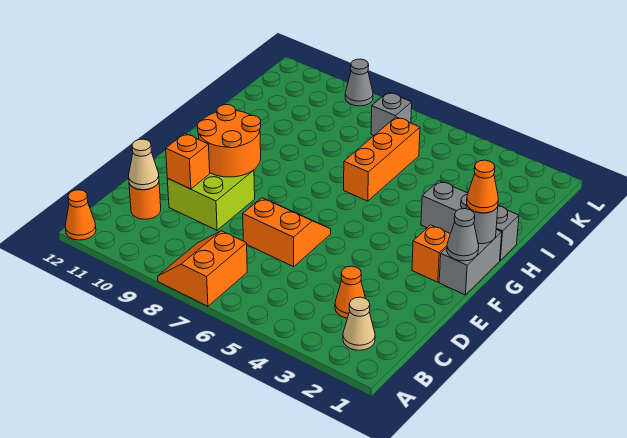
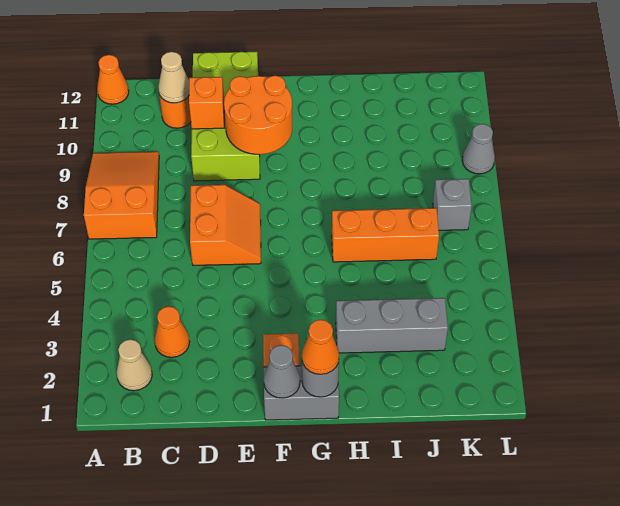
orange 2x2 slope [158,231,247,306] -> orange 2x3 slope [84,152,159,239]
lime 2x2 brick [167,170,255,230] -> lime 2x4 brick [191,52,260,181]
grey 1x3 brick [421,181,519,260] -> grey 1x3 brick turned to [336,298,448,353]

